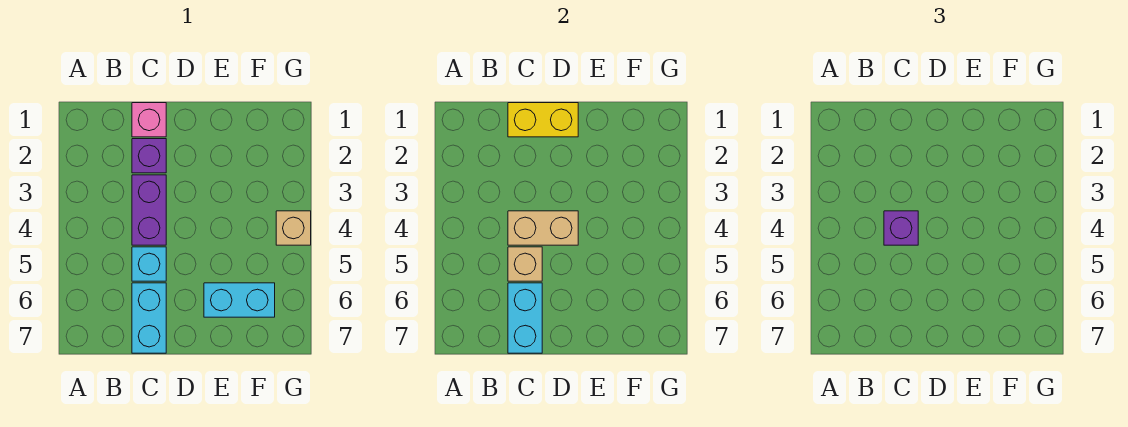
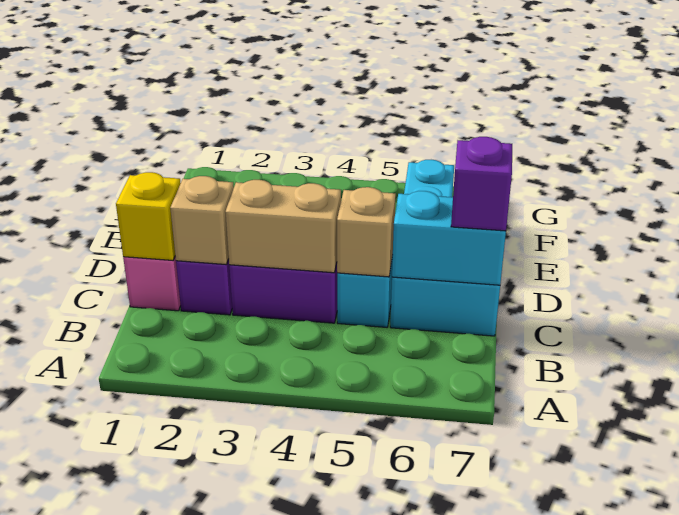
yellow 1x2 brick [508,103,578,137] -> yellow 1x1 brick [116,172,181,260]
tan 1x2 brick [508,211,578,245] -> tan 1x2 brick turned to [225,180,341,273]
purple 1x1 brick [884,211,918,245] -> purple 1x1 brick moved to [451,137,512,231]
tan 1x1 brick [276,211,311,245] -> tan 1x1 brick moved to [170,176,234,265]

